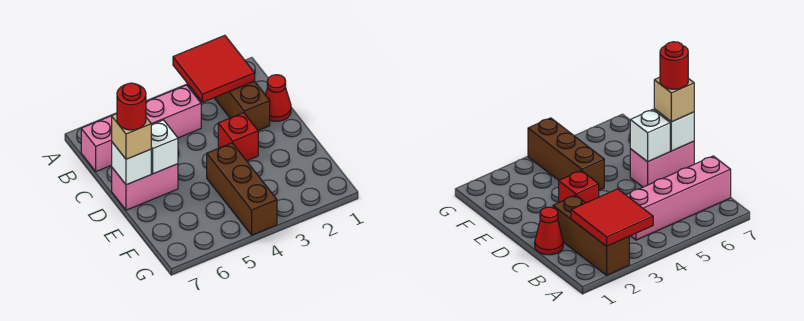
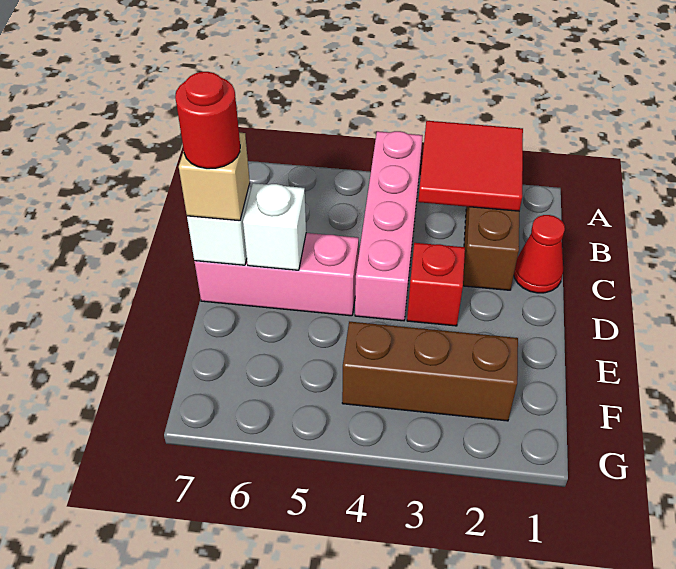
pink 1x4 brick [81,85,201,171] -> pink 1x4 brick turned to [355,131,423,321]
pink 1x2 brick [112,164,178,210] -> pink 1x3 brick [194,233,359,316]
brown 1x3 brick [207,143,277,235] -> brown 1x3 brick turned to [342,322,518,421]

